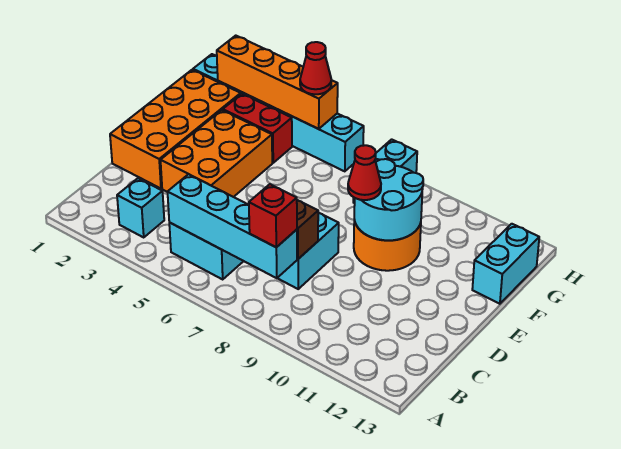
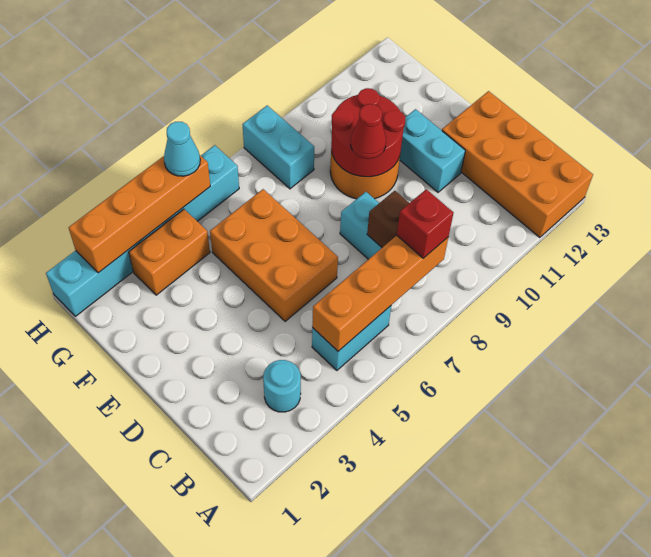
cyan 1x1 brick [117,178,164,237] -> cyan 1x1 round brick [263,360,301,412]
cyan 1x4 brick [168,174,297,278] -> orange 1x4 brick [312,236,448,351]
orange 2x4 brick [110,70,241,188] -> orange 2x4 brick moved to [442,91,593,238]
orange 2x3 brick [161,110,272,197] -> orange 2x3 brick moved to [210,189,338,321]
cyan 2x2 round brick [354,159,423,240] -> red 2x2 round brick [331,88,405,177]
cyan 1x2 brick [472,224,539,304] -> cyan 1x2 brick moved to [400,109,465,192]
red 1x2 brick [223,94,292,163] -> orange 1x2 brick [129,209,210,295]
red 1x1 cone [300,42,331,94] -> cyan 1x1 cone [164,122,200,176]

